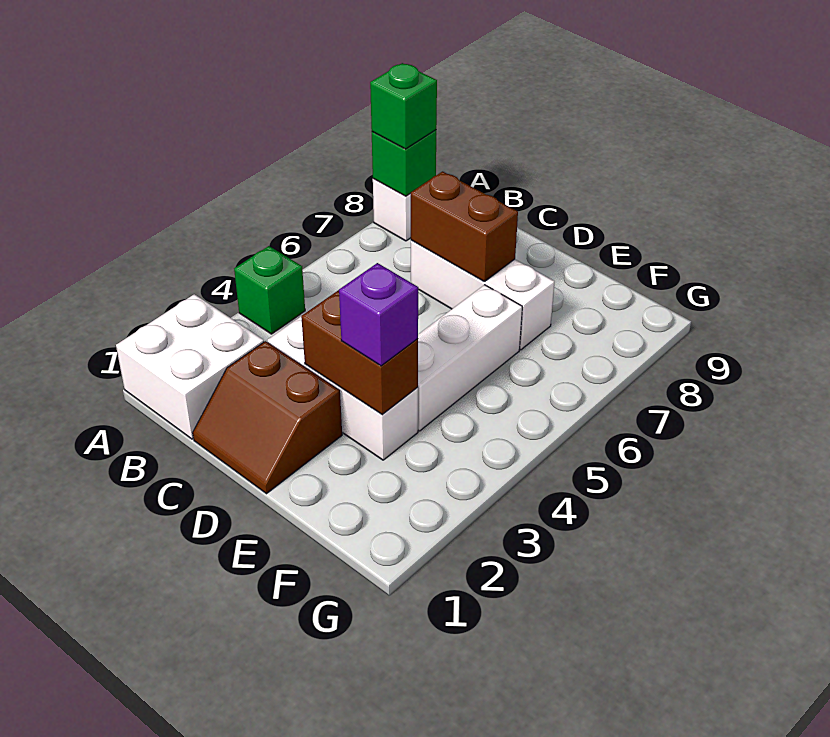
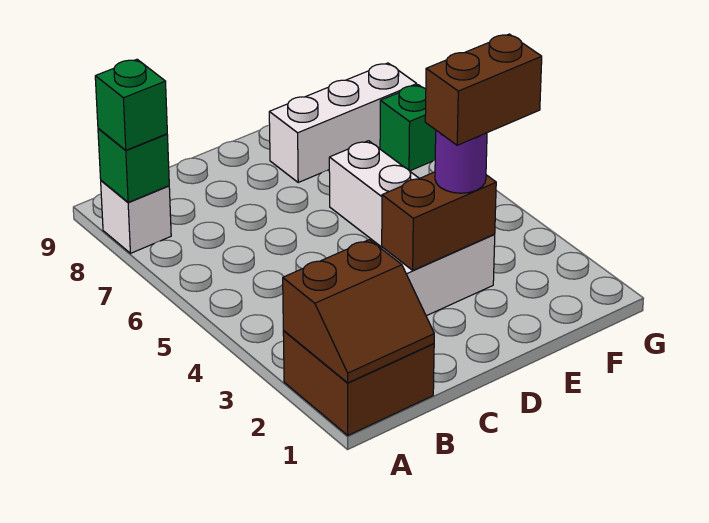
white 2x2 brick [116,294,264,439] -> brown 2x2 brick [283,331,434,435]
green 1x1 brick [234,246,305,334] -> green 1x1 brick moved to [380,85,436,171]
brown 2x2 slope [193,341,342,494] -> brown 2x2 slope moved to [283,240,434,383]
white 1x3 brick [411,240,555,350] -> white 1x3 brick moved to [269,63,417,182]
brown 1x2 brick [410,171,518,282] -> brown 1x2 brick moved to [425,34,542,145]
purple 1x1 brick [339,263,418,366] -> purple 1x1 round brick [435,130,487,193]

